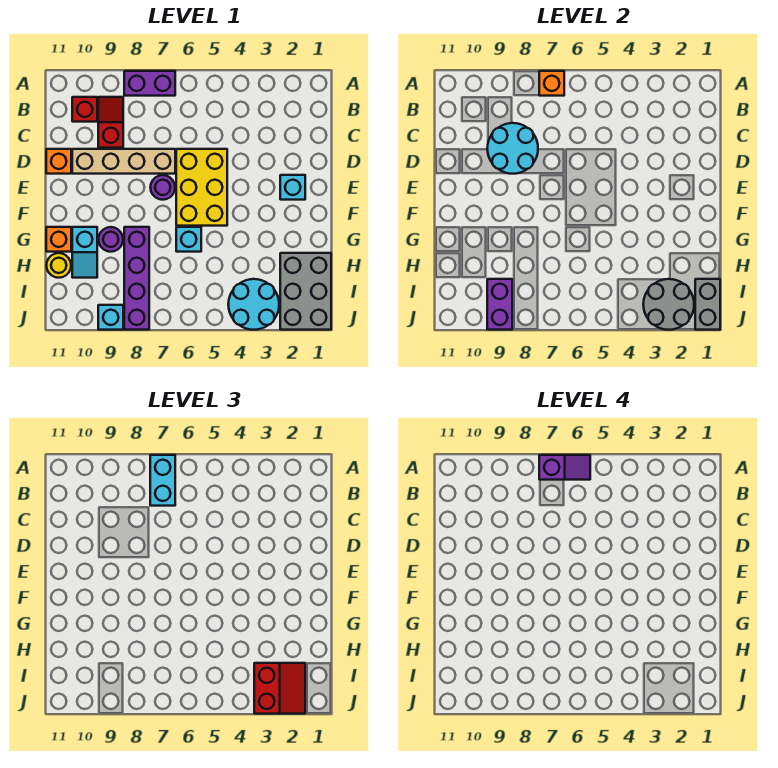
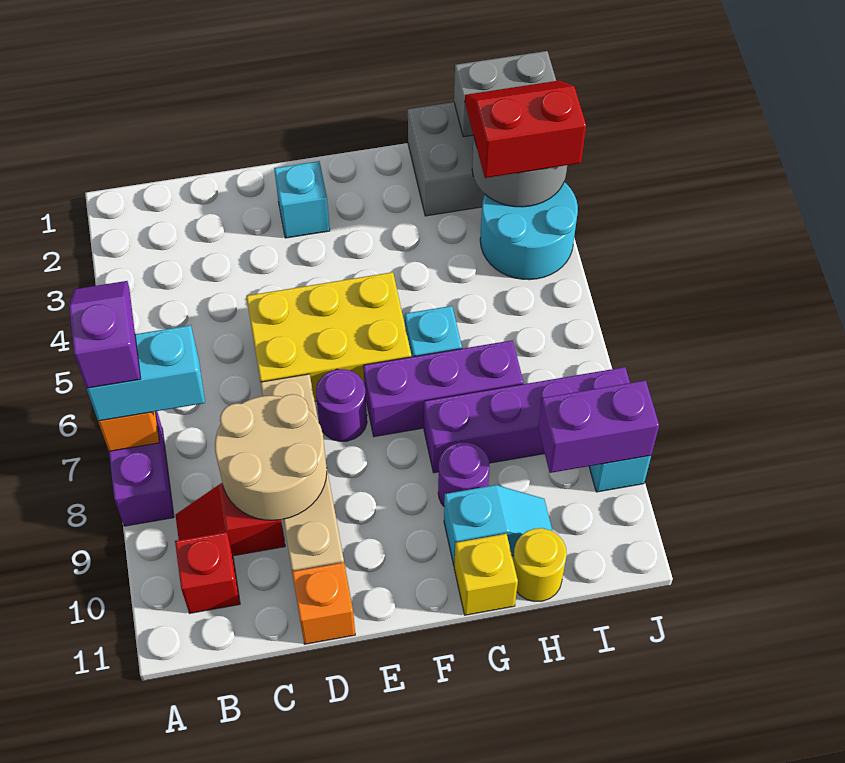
cyan 2x2 round brick [487,123,538,174] -> tan 2x2 round brick [215,394,327,520]
none -> purple 1x3 brick [363,340,524,437]
orange 1x1 brick [46,227,71,252] -> yellow 1x1 brick [454,534,518,615]

